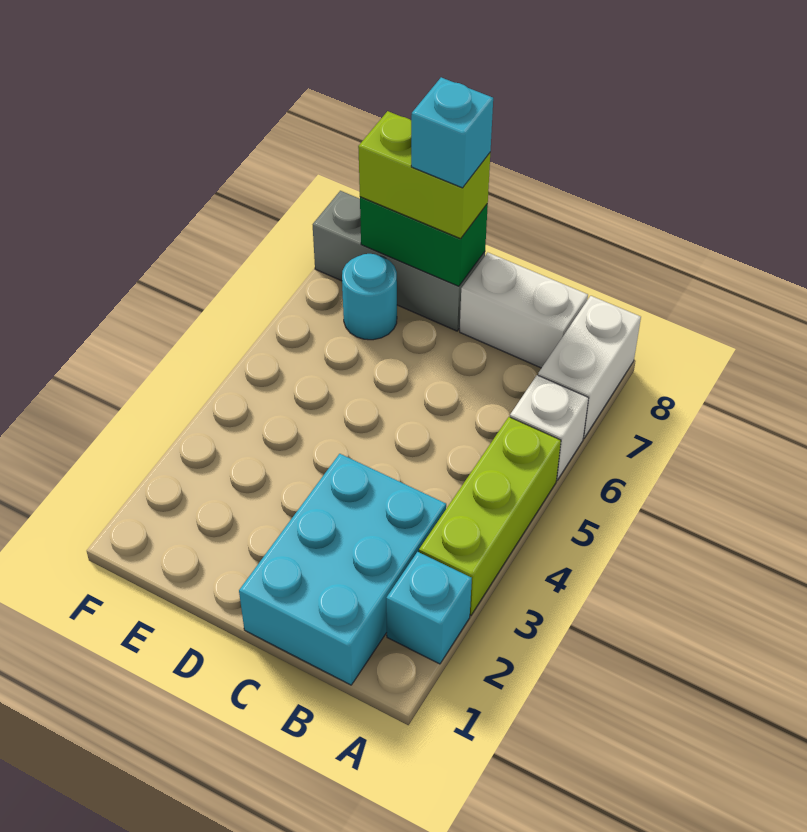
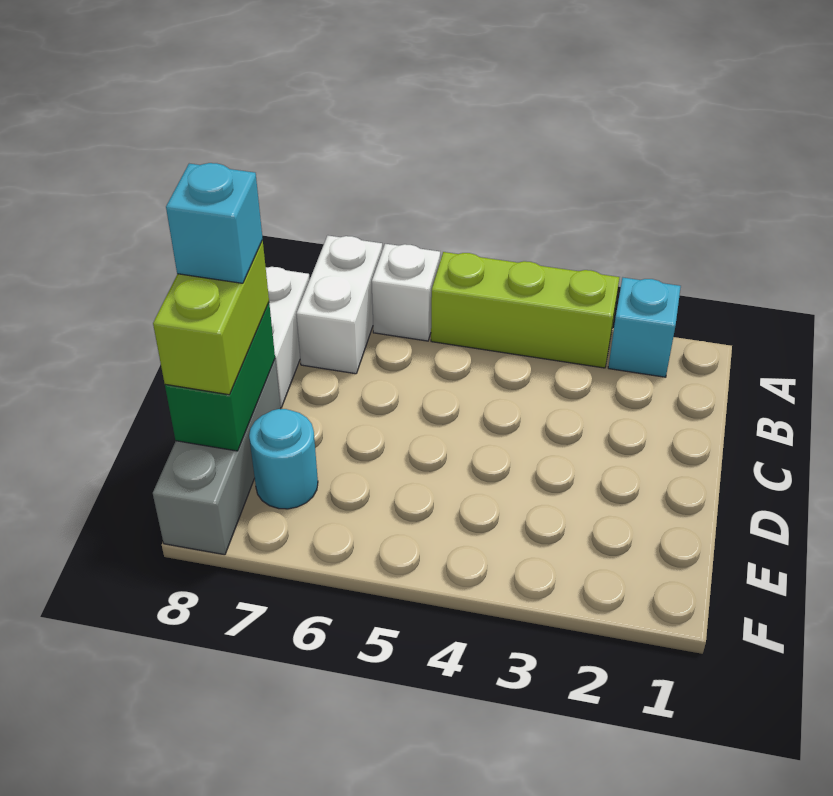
white 1x2 brick [538,296,641,438] -> white 1x2 brick turned to [296,236,382,374]
cyan 2x3 brick [239,454,446,685] -> none

